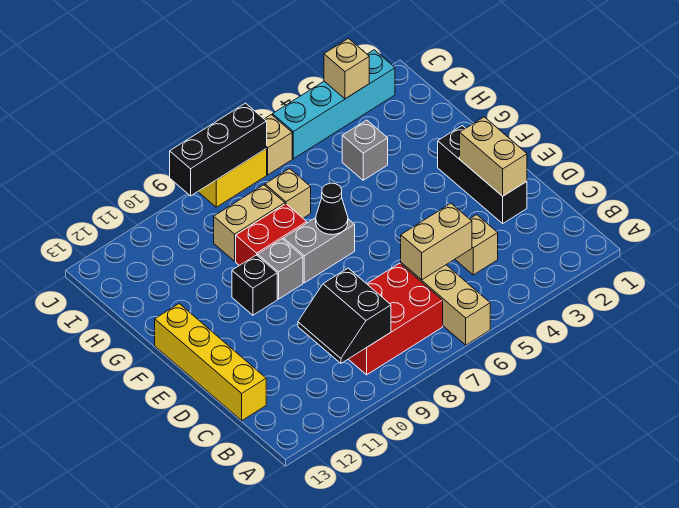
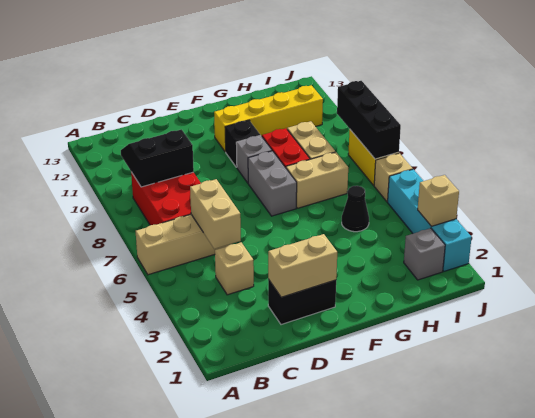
yellow 1x4 brick [155,304,266,420] -> yellow 1x4 brick moved to [214,85,323,152]
black 1x3 brick [438,126,527,223] -> black 1x2 brick [268,279,336,325]
black 1x1 cone [316,183,348,235] -> black 1x1 cone moved to [342,186,369,232]
grey 1x1 brick [342,120,388,180] -> grey 1x1 brick moved to [404,228,445,280]
tan 1x1 brick [265,169,311,218] -> tan 1x2 brick [286,152,348,208]

